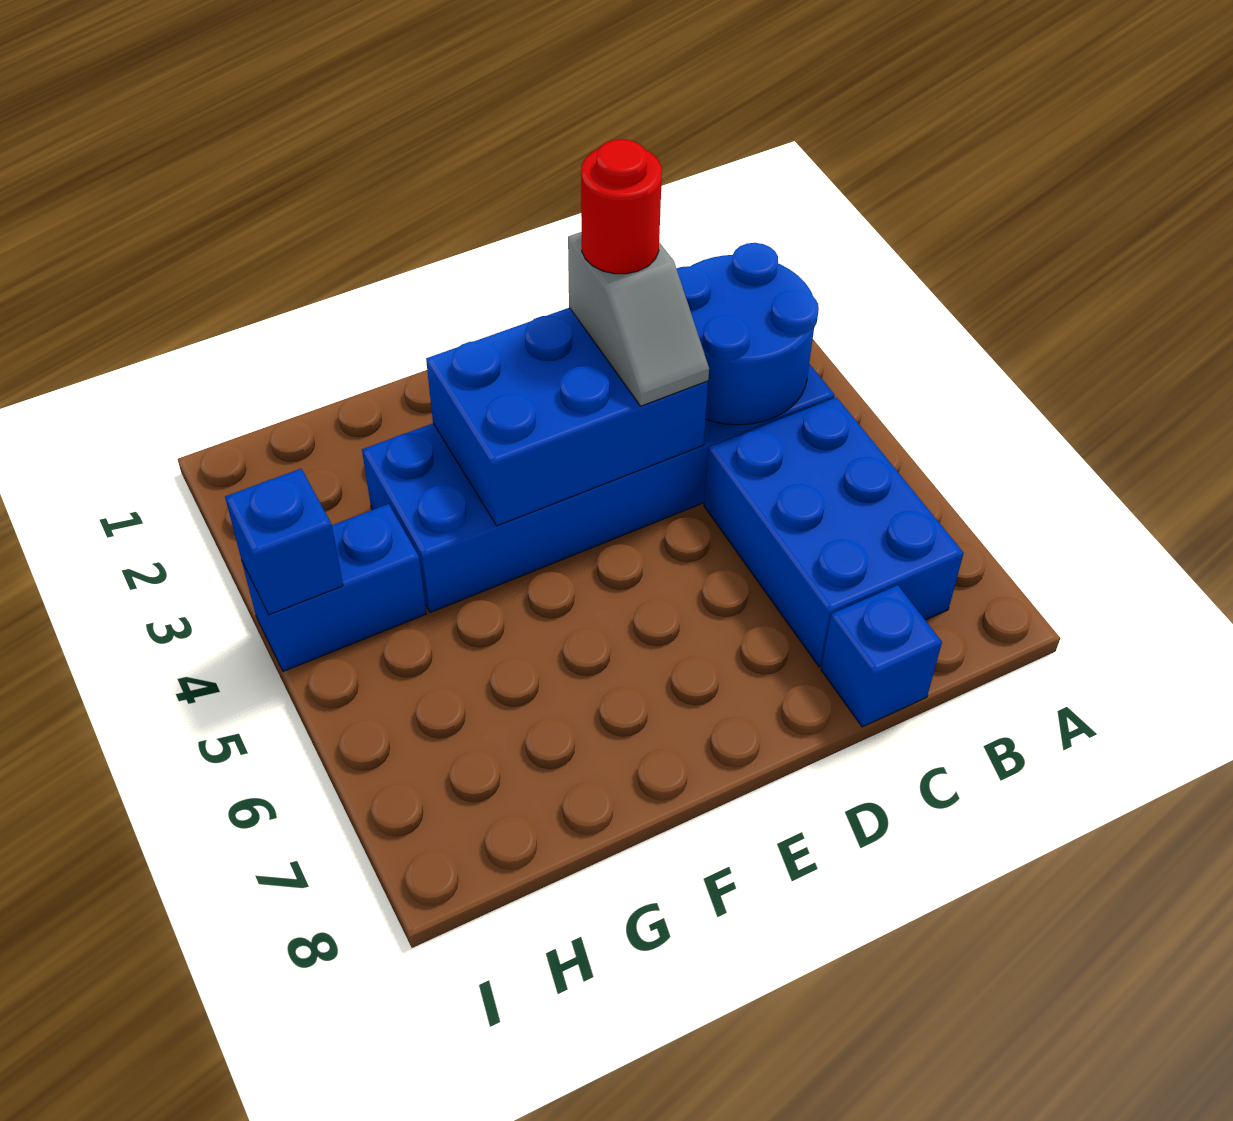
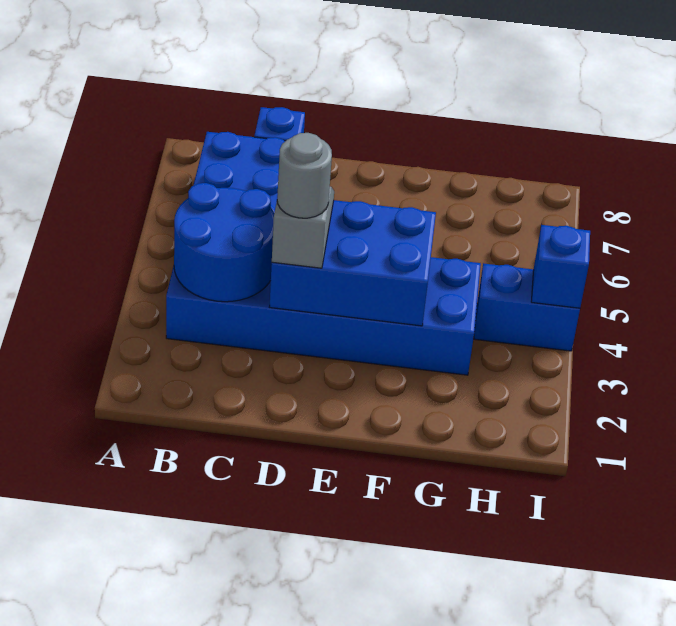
red 1x1 round brick [581,139,662,274] -> grey 1x1 round brick [277,133,332,218]

